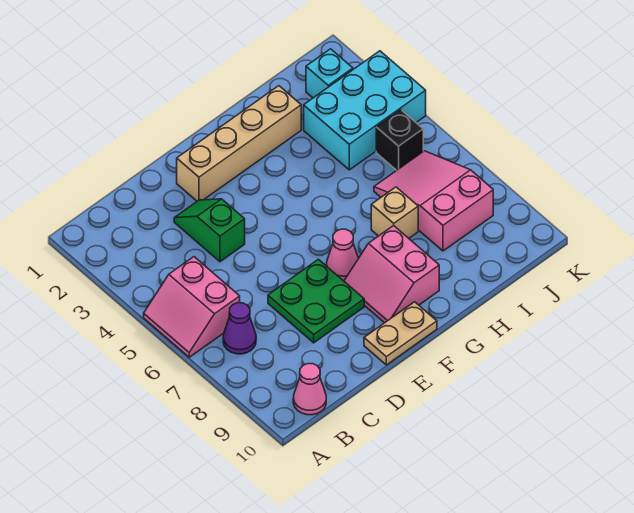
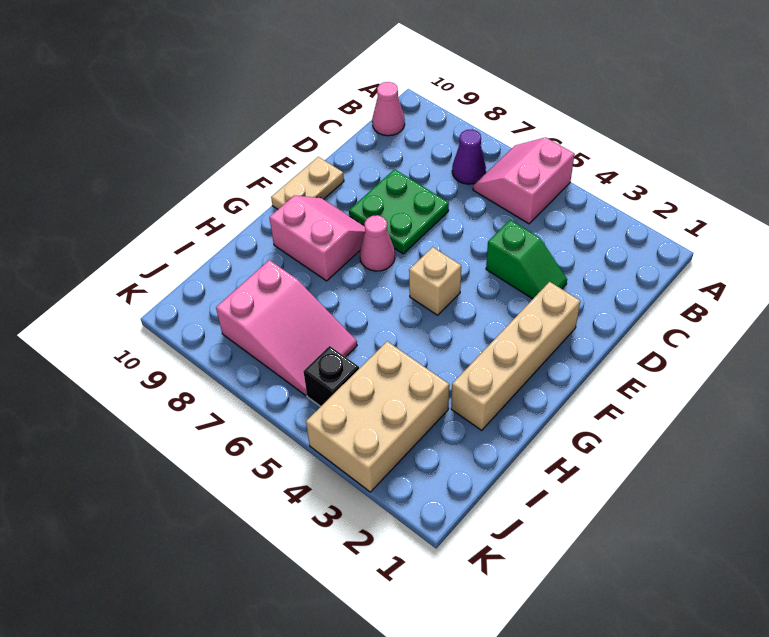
pink 2x2 slope [144,257,240,357] -> pink 2x2 slope turned to [473,137,575,224]
tan 1x1 brick [371,187,418,238] -> tan 1x1 brick moved to [409,247,461,315]
cyan 2x3 brick [304,51,426,170] -> tan 2x3 brick [306,341,449,492]
cyan 1x1 brick [306,49,353,98] -> none

